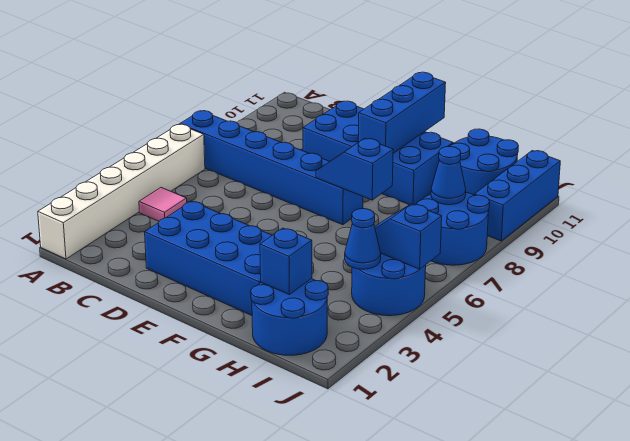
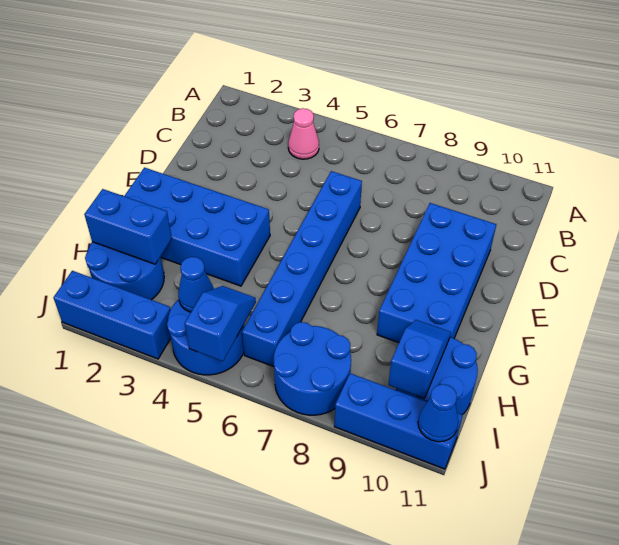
white 1x6 brick [38,124,205,259] -> none
blue 1x6 brick [180,111,363,225] -> blue 1x6 brick moved to [242,171,362,367]
pink 1x1 tile [139,188,187,221] -> pink 1x1 cone [288,108,319,159]
blue 2x4 brick [145,201,272,315] -> blue 2x4 brick turned to [125,168,270,286]
blue 1x2 slope [316,138,393,200] -> blue 1x2 slope moved to [388,320,451,399]
blue 1x3 brick [358,72,446,153] -> blue 1x3 brick moved to [54,271,171,359]
blue 1x1 brick [260,228,312,295] -> blue 1x2 brick [84,189,172,264]
blue 1x1 cone [431,146,466,205] -> blue 1x1 cone moved to [418,384,459,442]

